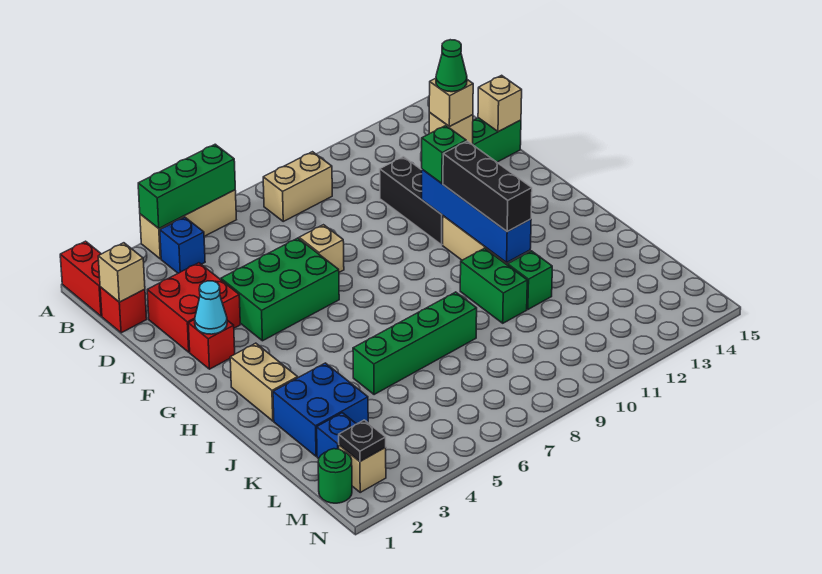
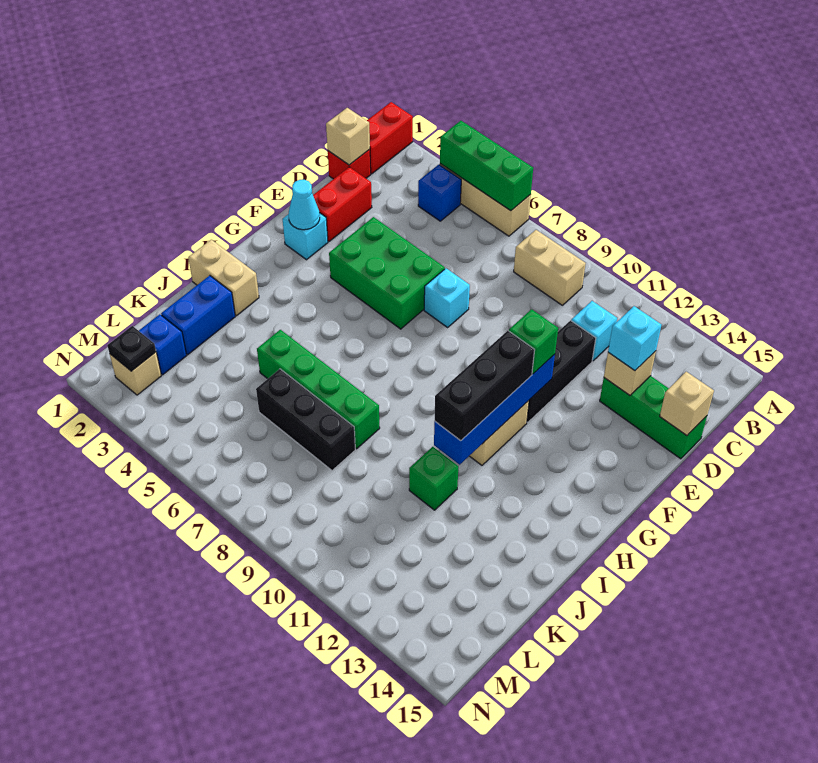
none -> cyan 1x1 brick [571,301,617,361]
red 2x2 brick [147,263,240,352] -> red 1x2 brick [313,167,372,242]
tan 1x1 brick [429,78,473,127] -> cyan 1x1 brick [608,306,661,371]
green 1x1 cone [436,40,467,92] -> none
tan 1x1 brick [299,225,344,272] -> cyan 1x1 brick [424,268,470,327]
red 1x1 brick [188,320,235,369] -> cyan 1x1 brick [283,213,328,260]
tan 1x2 brick [230,343,298,421] -> tan 1x2 brick turned to [188,239,259,316]
green 1x2 brick [460,248,527,323] -> none
blue 2x2 brick [273,363,368,456] -> blue 1x2 brick [161,276,235,355]
none -> black 1x3 brick [256,369,355,470]
green 1x1 round brick [318,449,352,503] -> none

